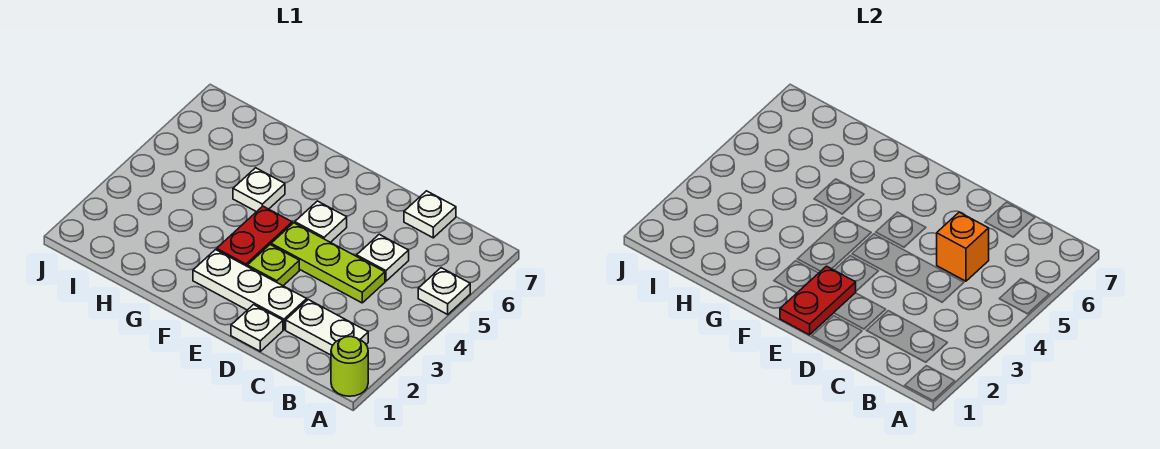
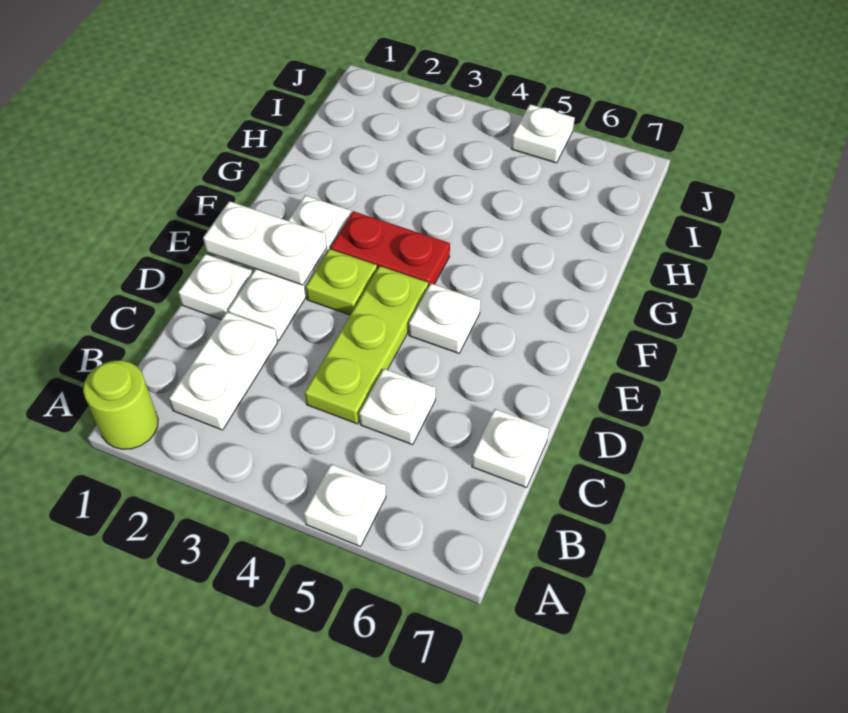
orange 1x1 brick [937,212,989,281] -> none
red 1x2 plate [780,266,856,335] -> white 1x2 plate [203,201,327,285]
white 1x1 plate [233,168,285,212] -> white 1x1 plate moved to [511,104,575,163]

